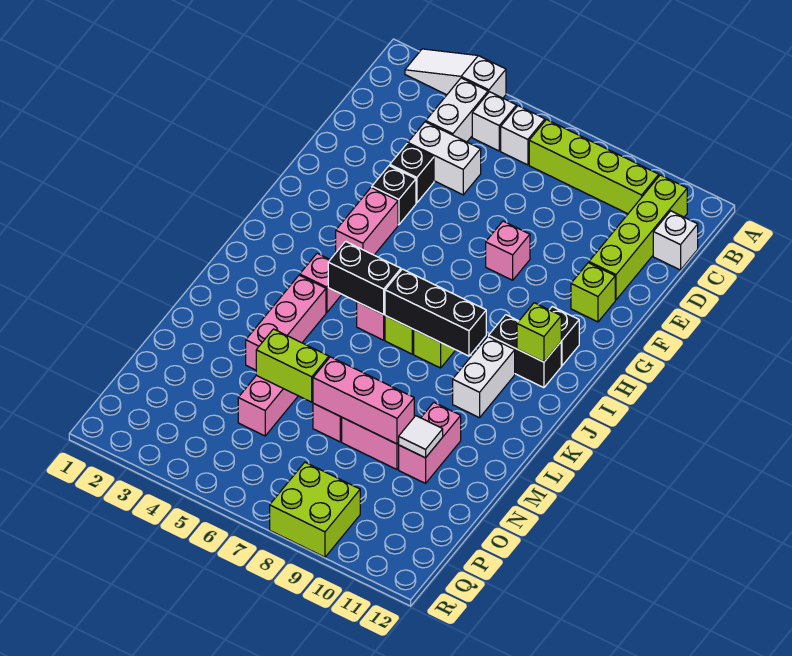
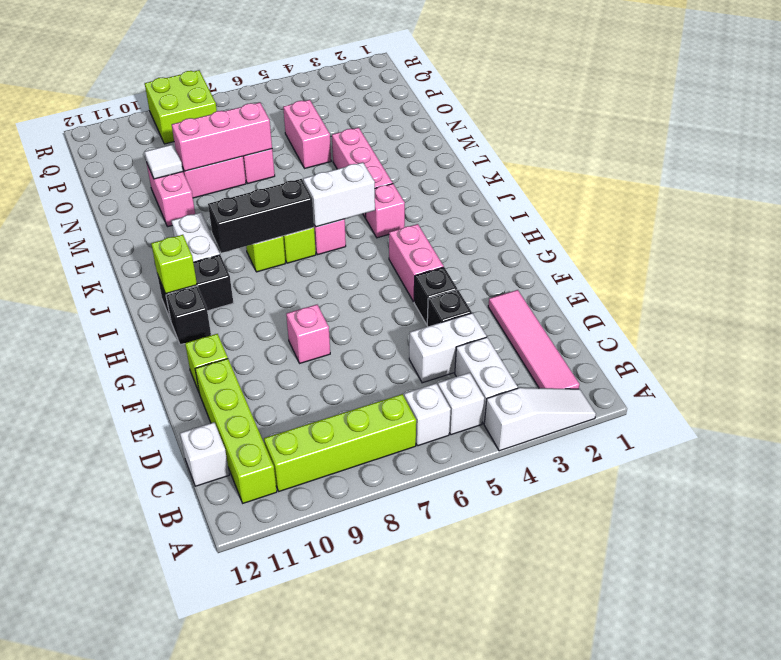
none -> pink 1x4 tile [488,290,580,389]
black 1x2 brick [328,241,401,315] -> white 1x2 brick [303,162,375,227]
lime 1x2 brick [256,329,329,402] -> none

